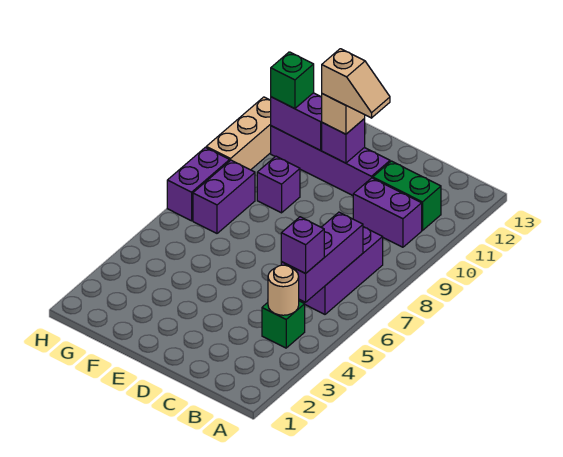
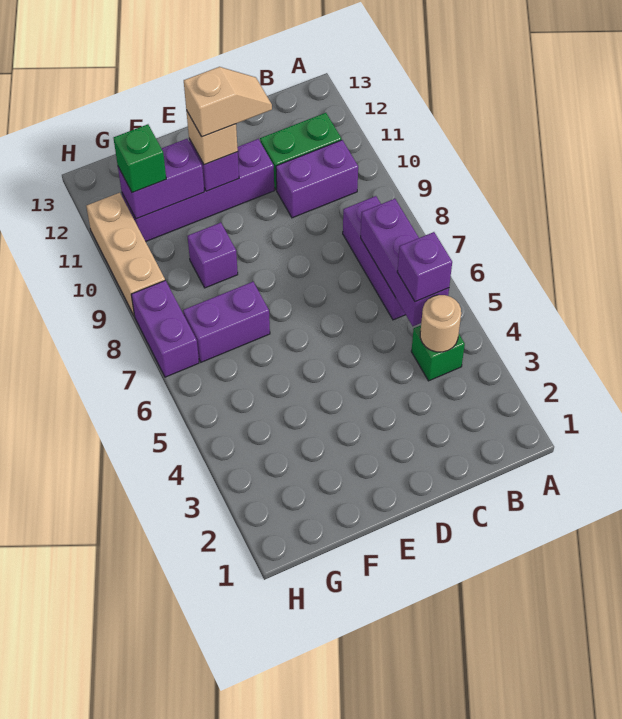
purple 1x2 brick [193,160,255,233] -> purple 1x2 brick turned to [183,282,270,362]

